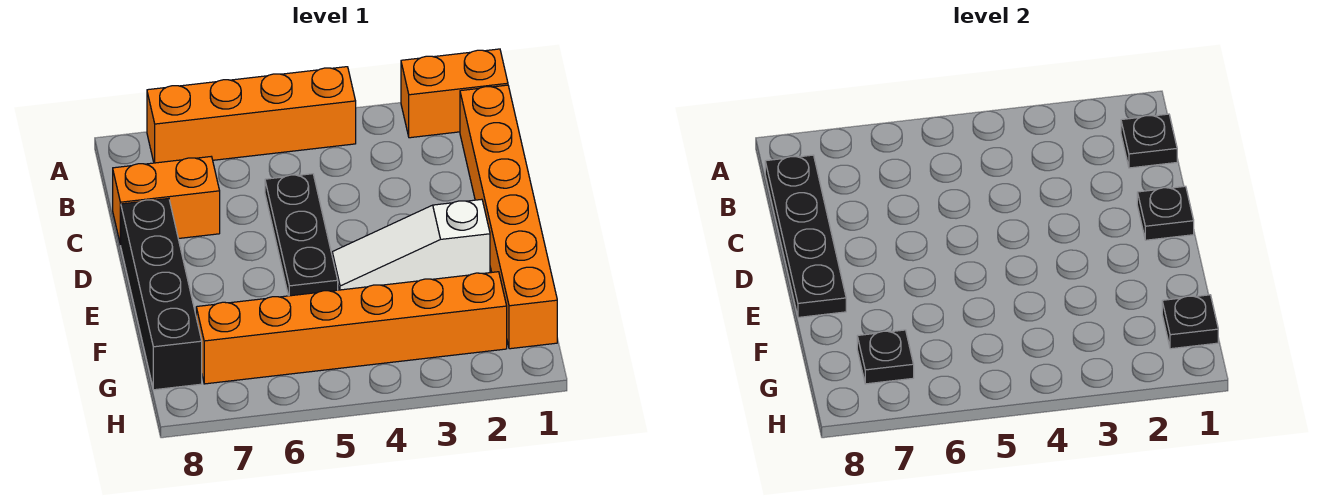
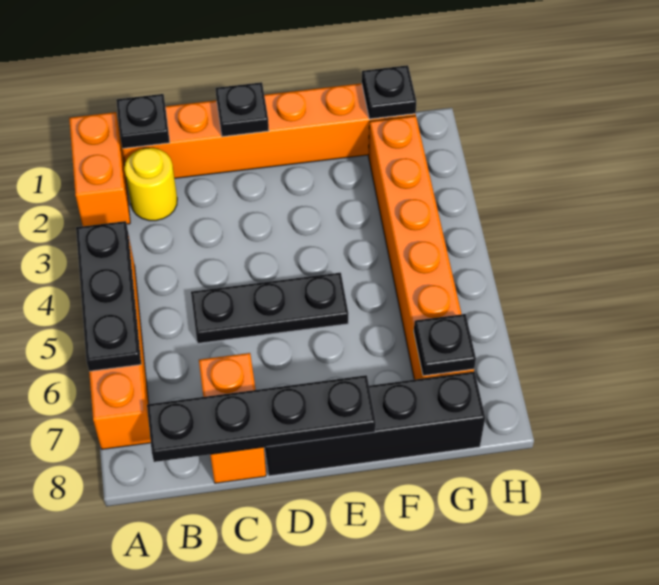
none -> black 1x3 plate [76,221,141,371]
none -> yellow 1x1 round brick [124,148,177,221]
white 1x3 slope [332,199,490,290] -> none

